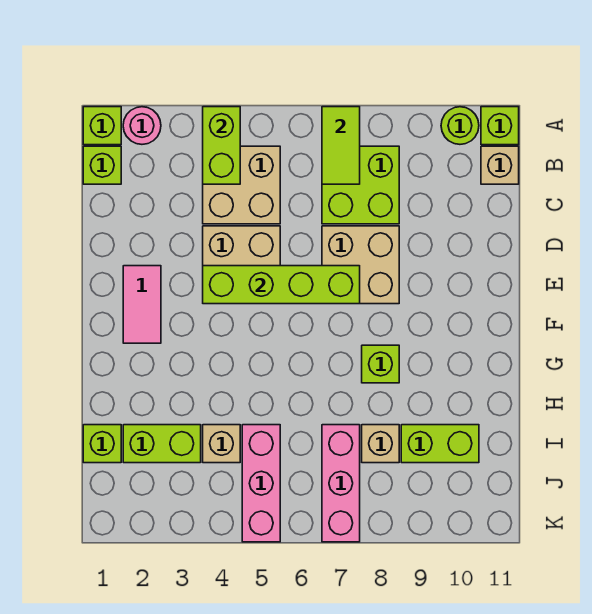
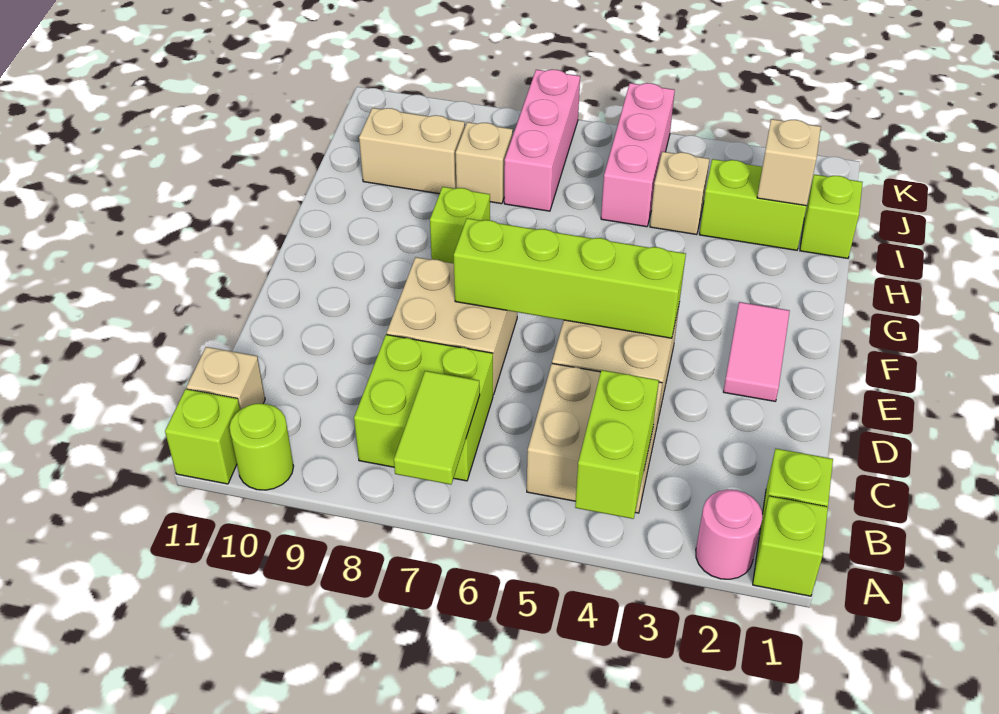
none -> tan 1x1 brick [757,119,821,206]
lime 1x2 brick [401,425,479,463] -> tan 1x2 brick [359,108,465,194]

